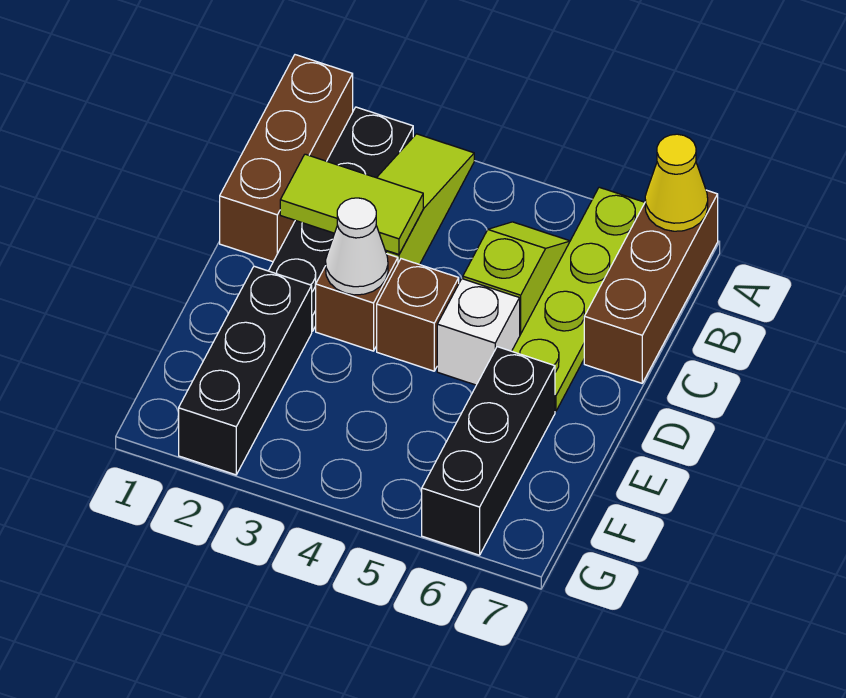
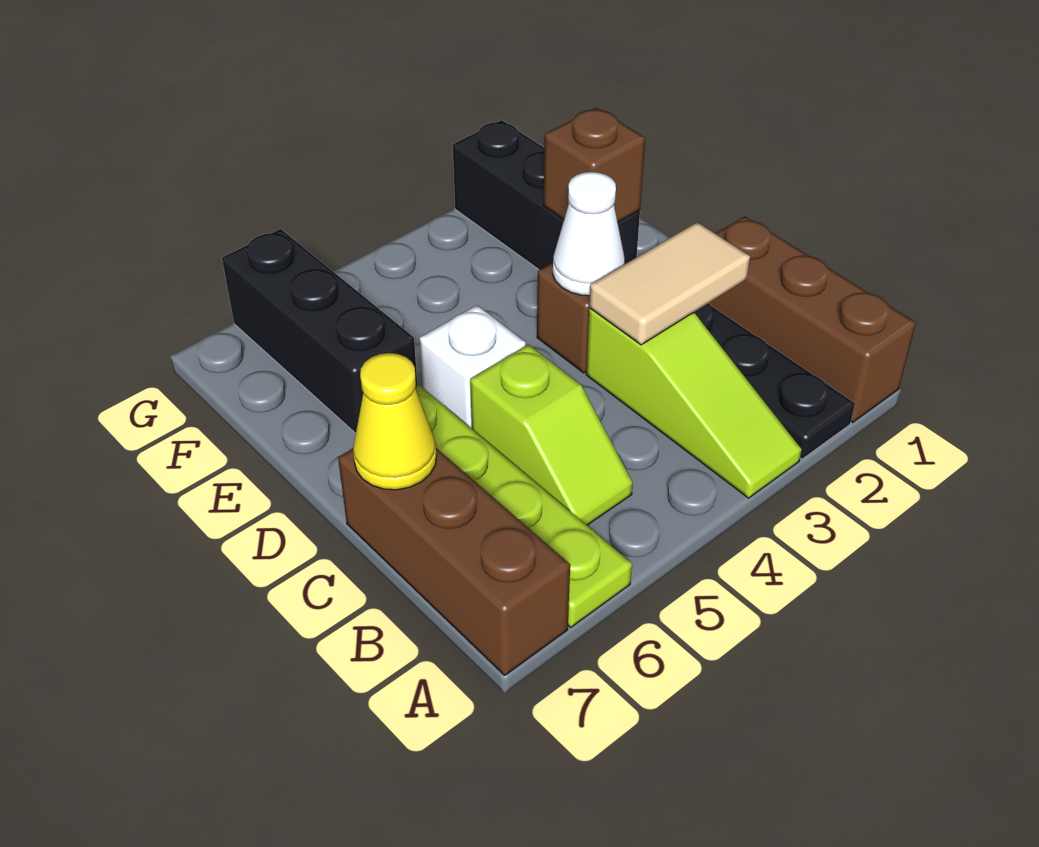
yellow 1x1 cone [645,134,708,231] -> yellow 1x1 cone moved to [353,353,437,490]
lime 1x2 tile [280,154,423,254] -> tan 1x2 tile [589,222,750,345]
brown 1x1 brick [377,259,459,371] -> brown 1x1 brick moved to [544,108,645,222]

